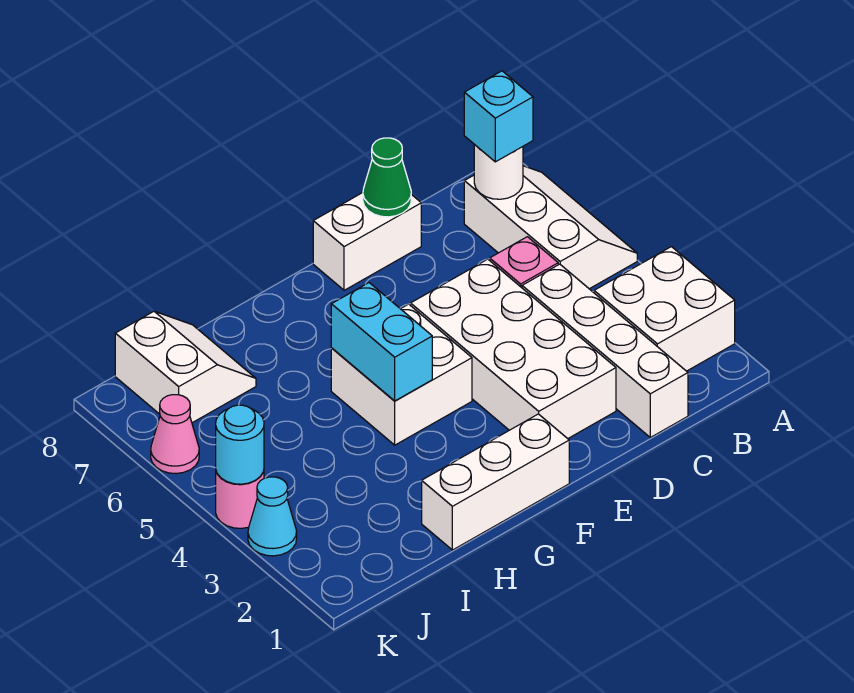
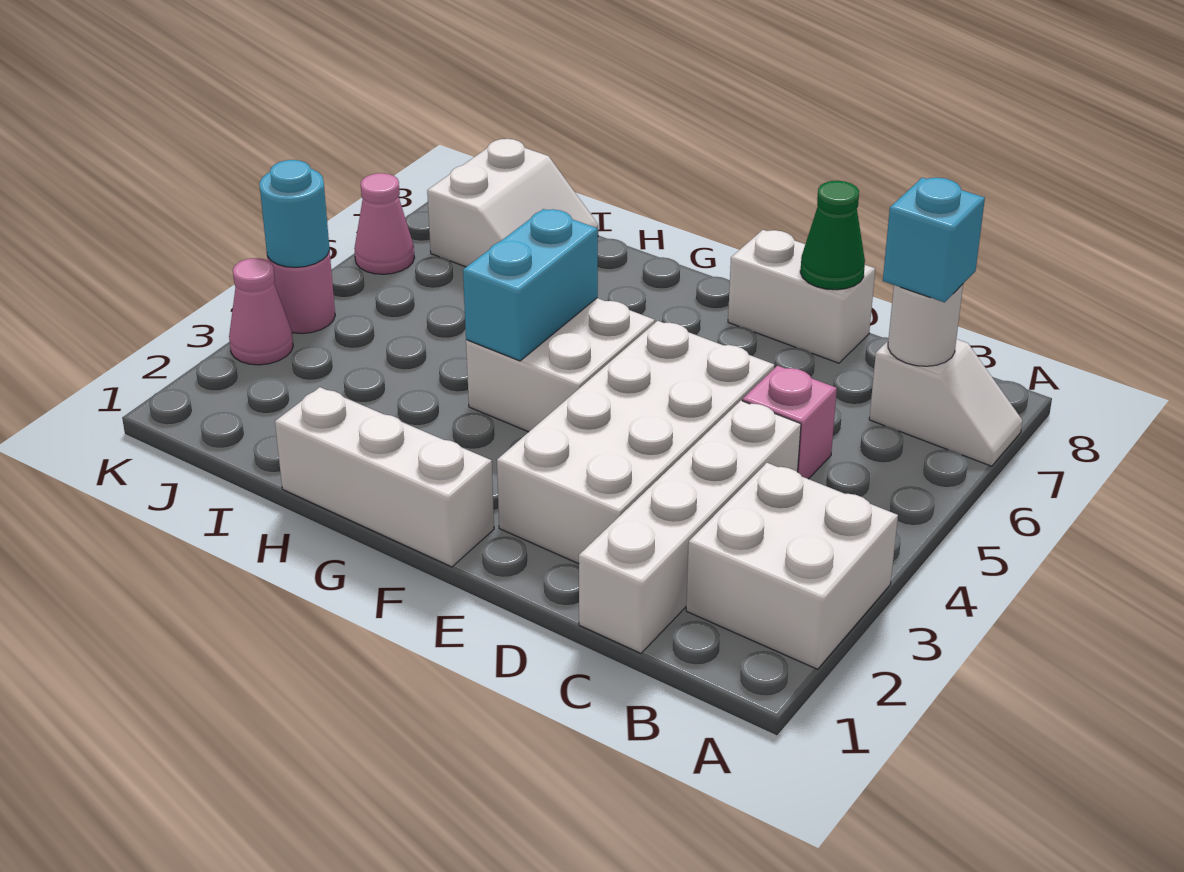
white 2x3 slope [464,166,637,289] -> white 1x2 slope [869,339,1022,466]
cyan 1x1 cone [248,477,297,556] -> pink 1x1 cone [229,258,293,365]

